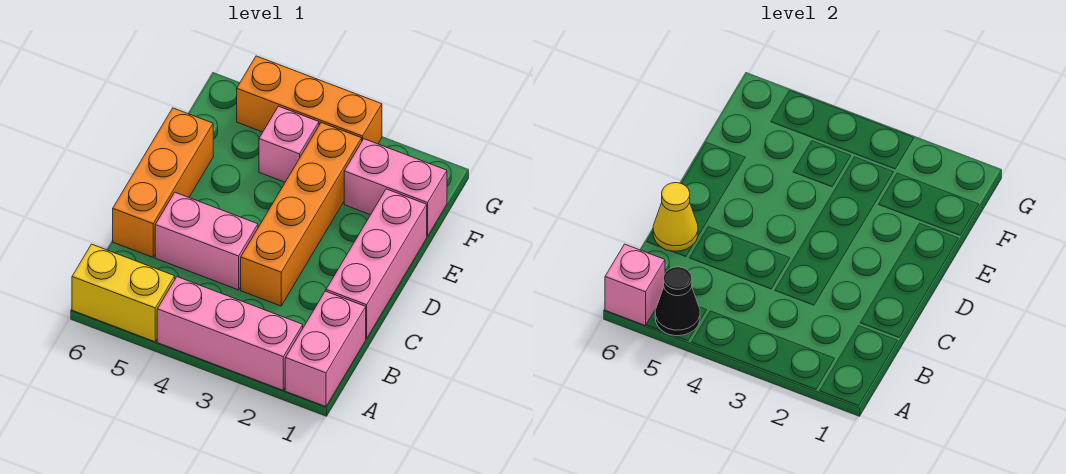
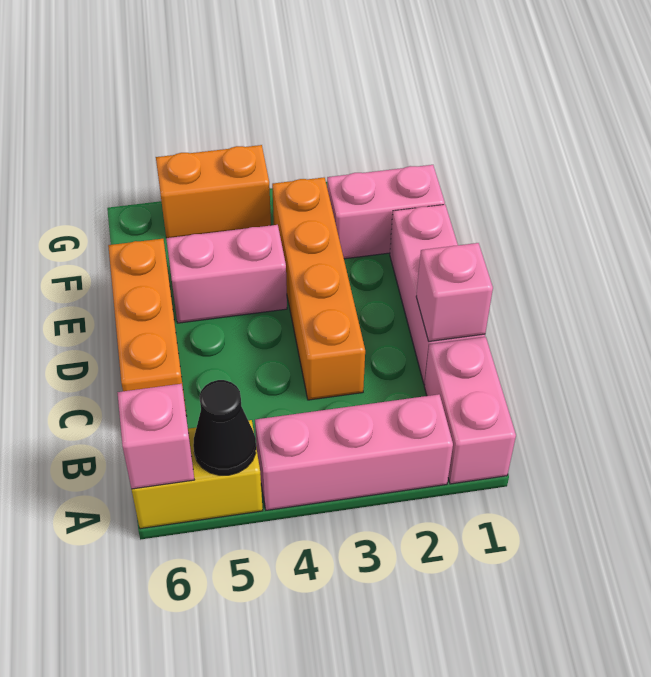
pink 1x2 brick [155,192,258,290] -> pink 1x2 brick moved to [166,225,287,323]
yellow 1x1 cone [653,183,698,251] -> none
pink 1x1 brick [259,106,319,182] -> pink 1x1 brick moved to [416,243,493,341]
orange 1x3 brick [237,56,382,144] -> orange 1x2 brick [156,145,271,238]

